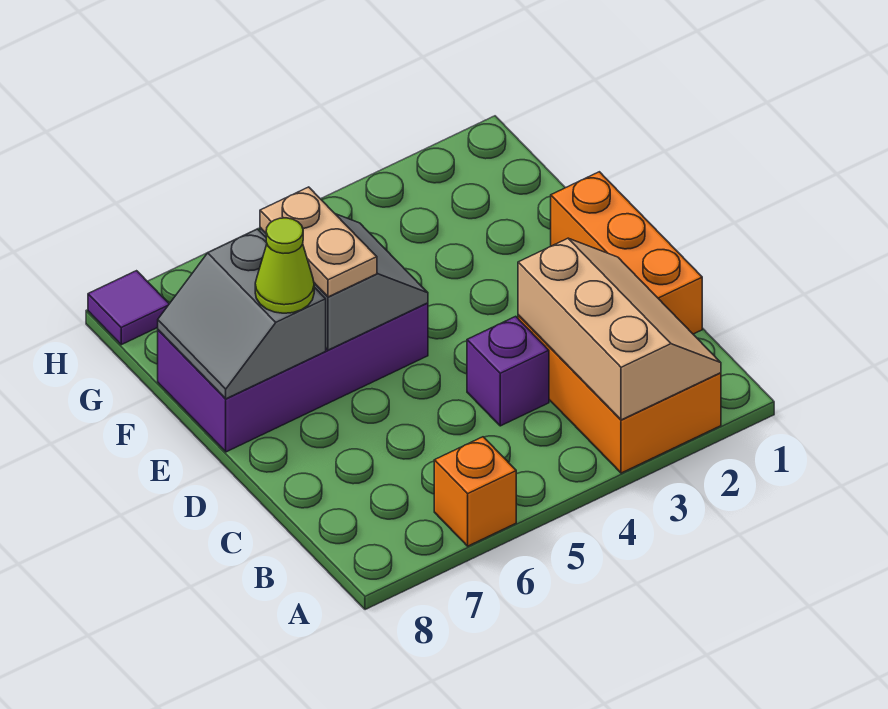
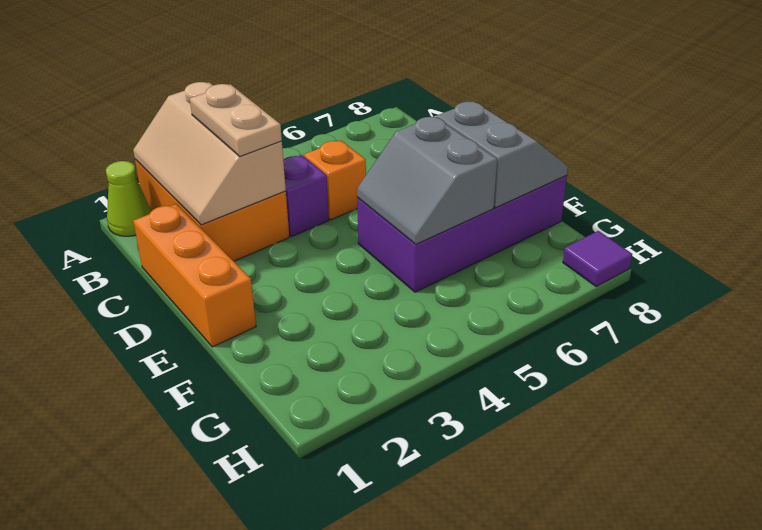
orange 1x1 brick [434,437,516,546] -> orange 1x1 brick moved to [304,140,366,220]
tan 1x2 plate [260,187,377,297] -> tan 1x2 plate moved to [190,84,282,157]
lime 1x1 cone [255,218,314,313] -> lime 1x1 cone moved to [106,161,151,236]

